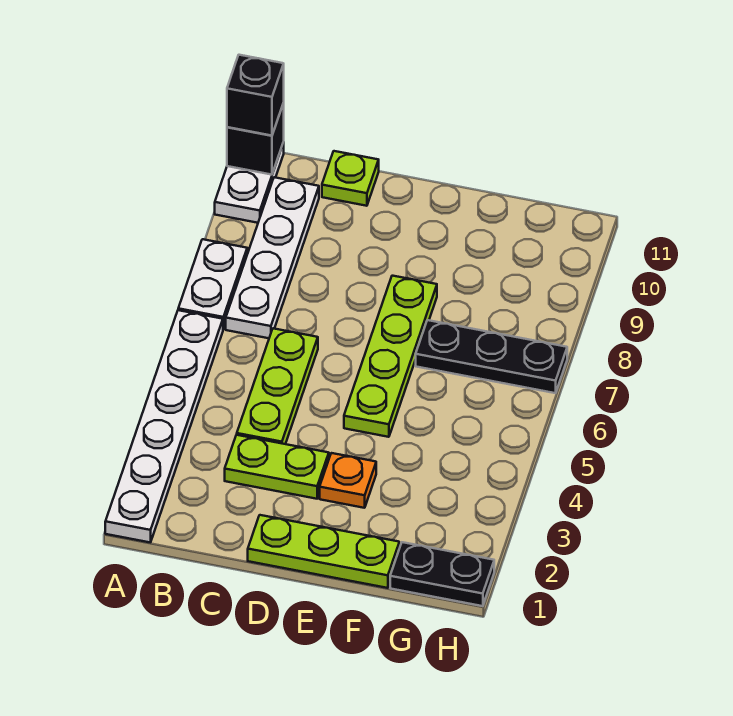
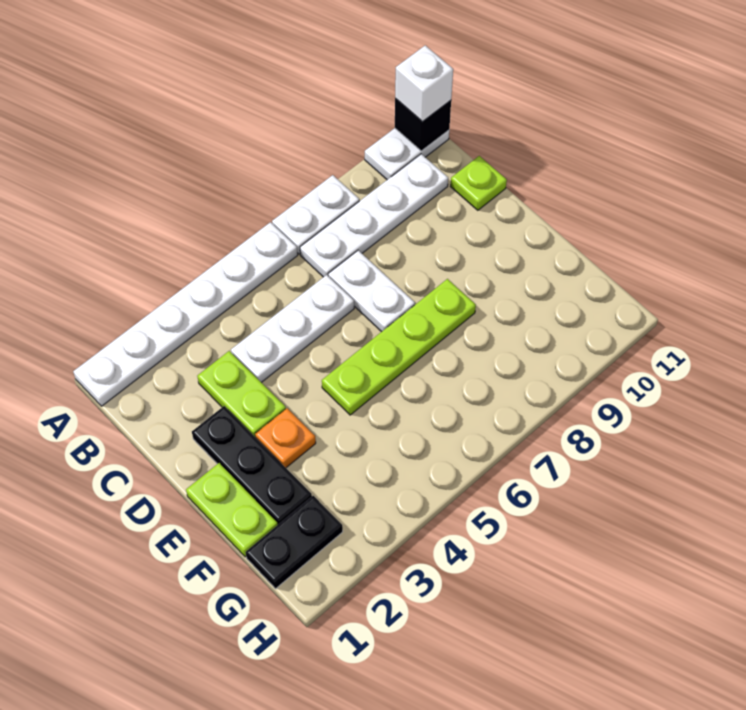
black 1x1 brick [227,55,284,136] -> white 1x1 brick [395,45,453,122]
lime 1x3 plate [237,328,318,444] -> white 1x3 plate [231,275,354,382]
none -> white 1x2 plate [328,250,415,332]
lime 1x3 plate [248,515,399,588] -> lime 1x2 plate [186,463,278,557]
black 1x3 plate [416,320,567,393] -> black 1x3 plate moved to [192,406,312,524]
black 1x2 plate [390,542,494,606] -> black 1x2 plate turned to [246,496,343,589]

